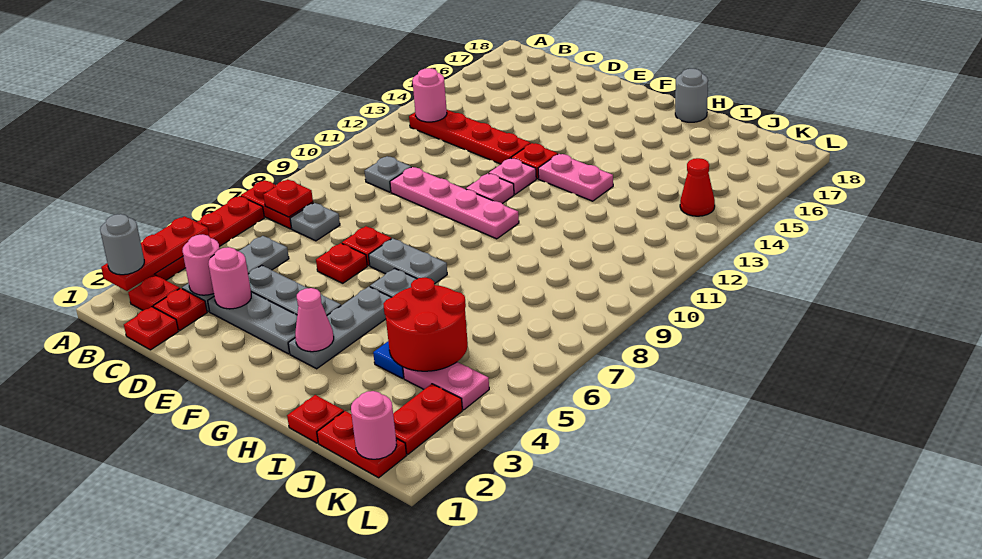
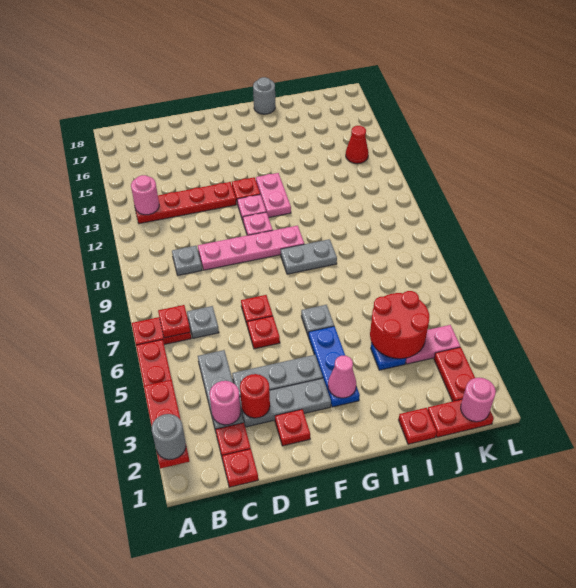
red 1x1 plate [128,275,180,311] -> red 1x1 plate moved to [275,409,310,446]
pink 1x1 round brick [209,247,251,309] -> red 1x1 round brick [240,374,270,418]
grey 1x2 plate [369,238,447,284] -> grey 1x2 plate moved to [281,239,337,274]
grey 1x3 plate [288,287,391,369] -> blue 1x3 plate [309,326,360,407]
pink 1x2 plate [538,154,613,201] -> pink 1x2 plate turned to [256,173,291,218]

